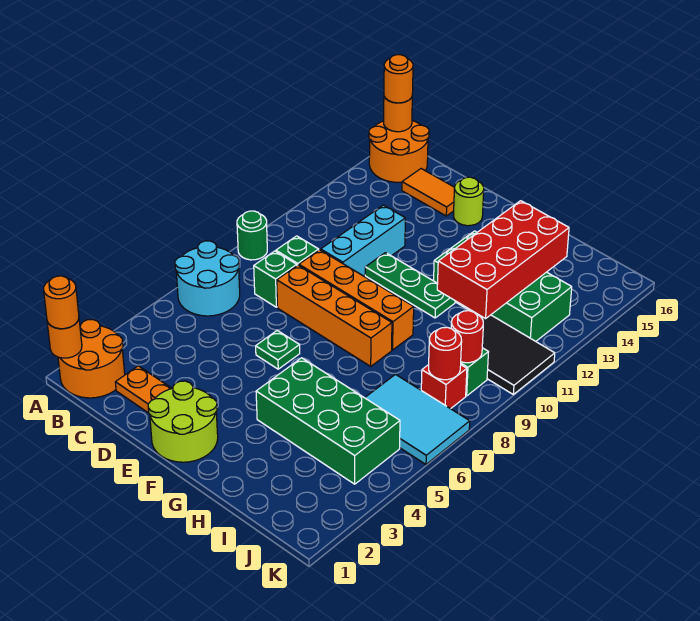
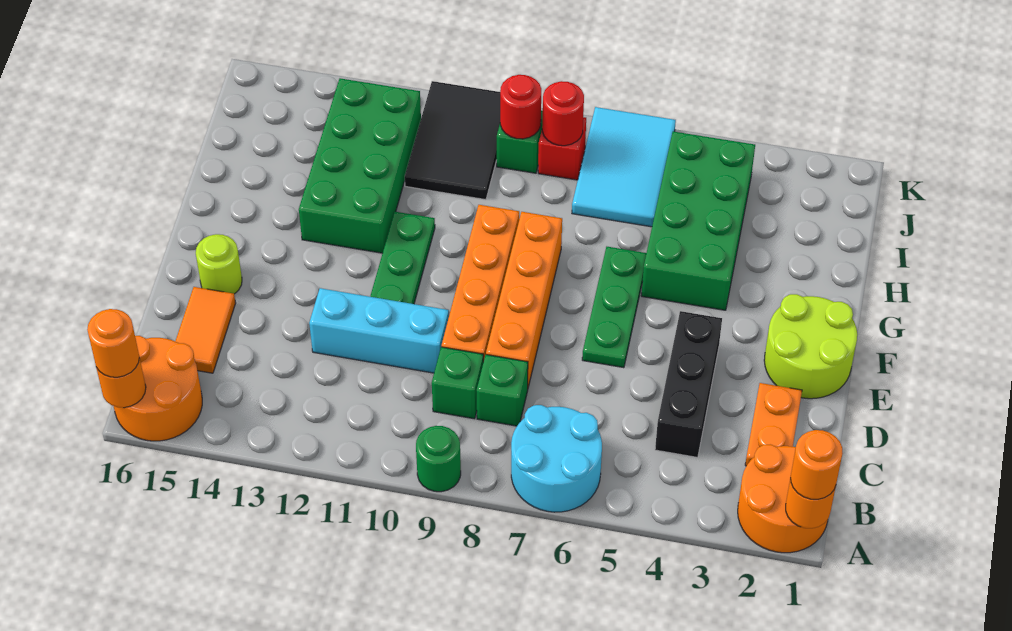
none -> black 1x3 brick [655,311,722,457]
green 1x1 plate [256,331,300,369] -> green 1x3 plate [582,247,646,368]
red 2x4 brick [437,201,569,319] -> none

